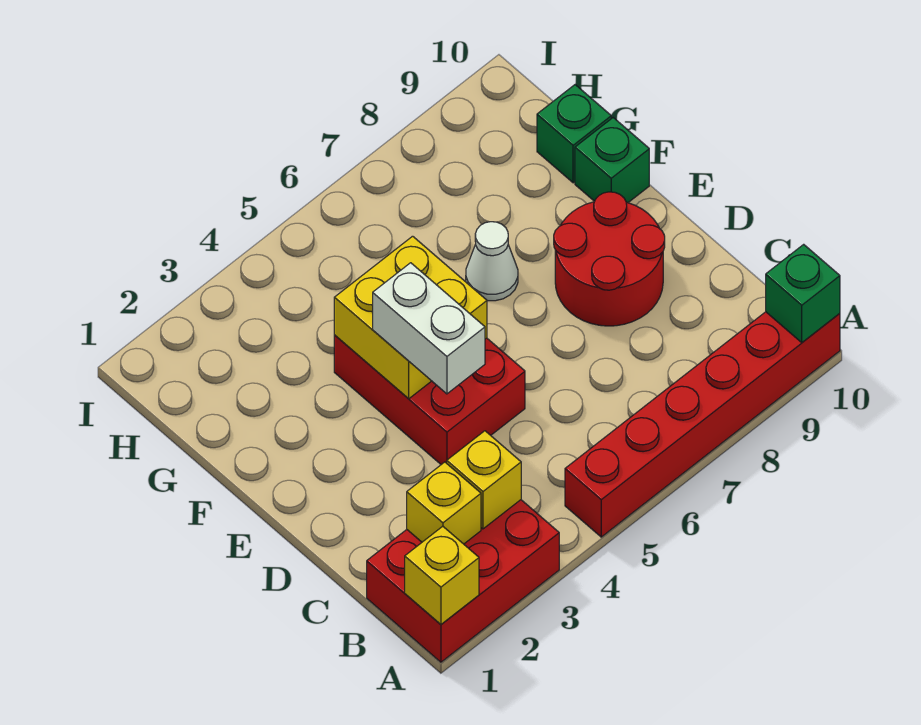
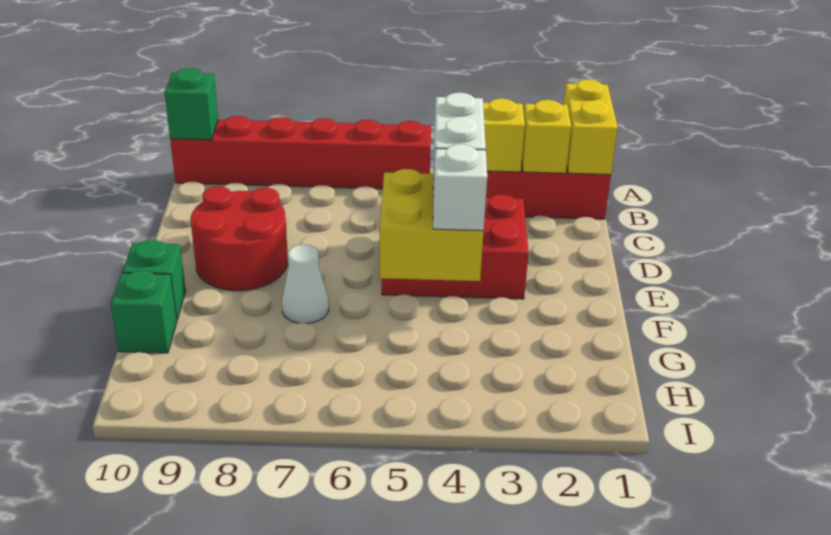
yellow 1x1 brick [405,526,479,624] -> yellow 1x2 brick [564,79,618,175]
red 2x3 brick [334,335,525,464] -> red 2x3 brick turned to [382,194,529,299]
none -> white 1x1 brick [433,144,487,231]

